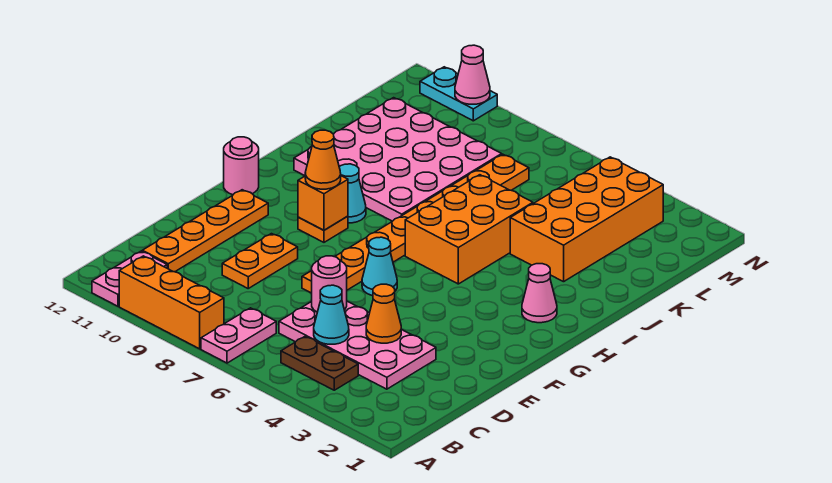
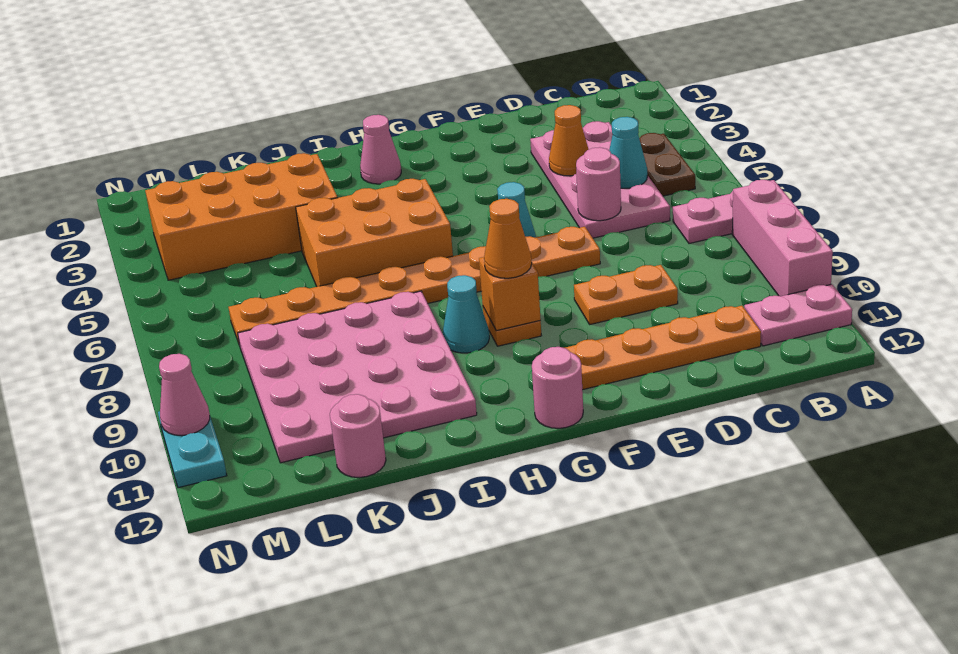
orange 1x3 brick [119,256,224,349] -> pink 1x3 brick [732,180,833,296]
none -> pink 1x1 round brick [330,394,386,477]

